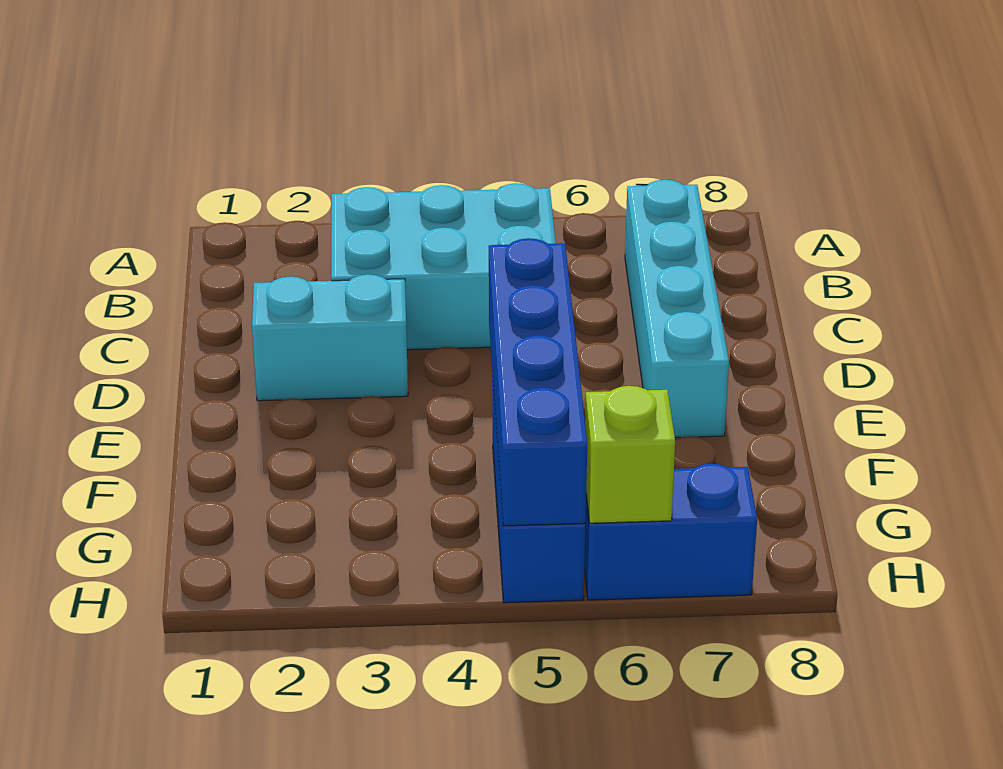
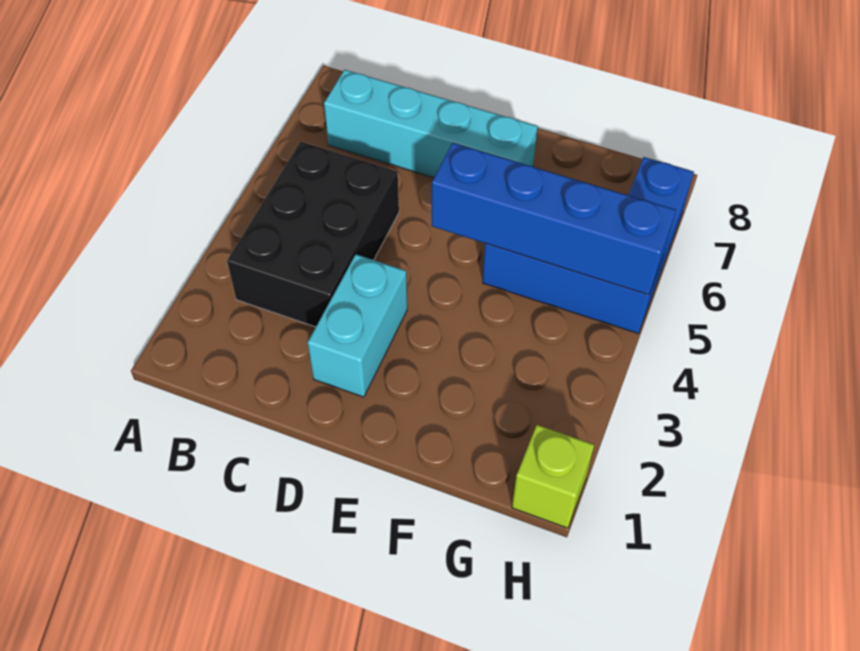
cyan 2x3 brick [331,183,556,350] -> black 2x3 brick [227,142,399,327]
lime 1x1 brick [585,386,675,523] -> lime 1x1 brick moved to [512,425,594,528]

